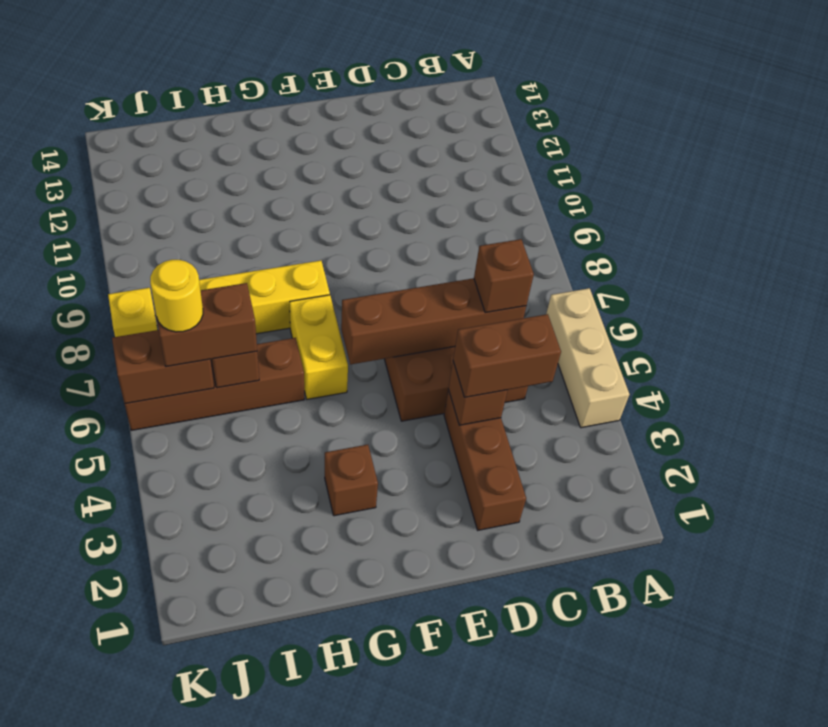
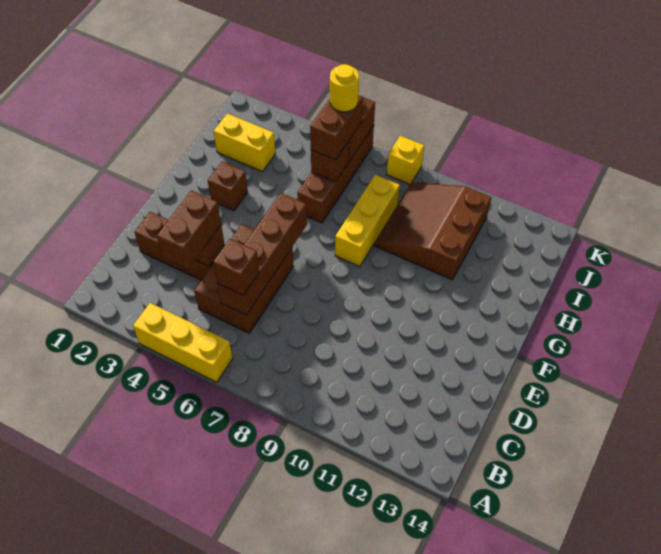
tan 1x3 brick [546,288,629,428] -> yellow 1x3 brick [133,303,233,382]
yellow 1x2 brick [290,295,348,399] -> yellow 1x2 brick moved to [214,113,276,171]
none -> brown 3x3 slope [374,182,491,280]

